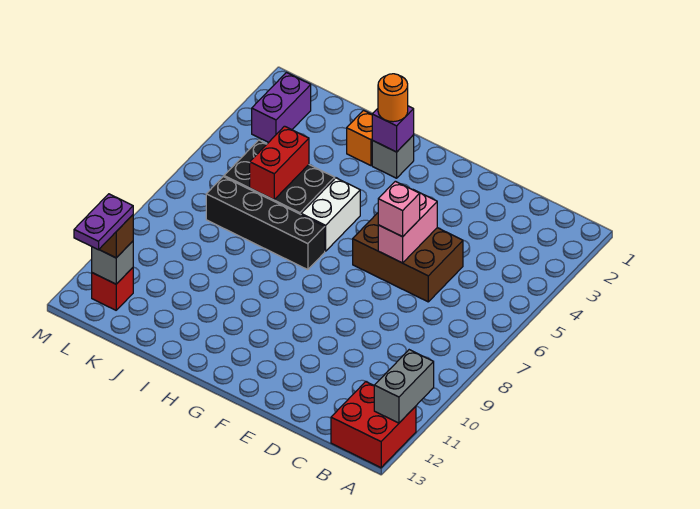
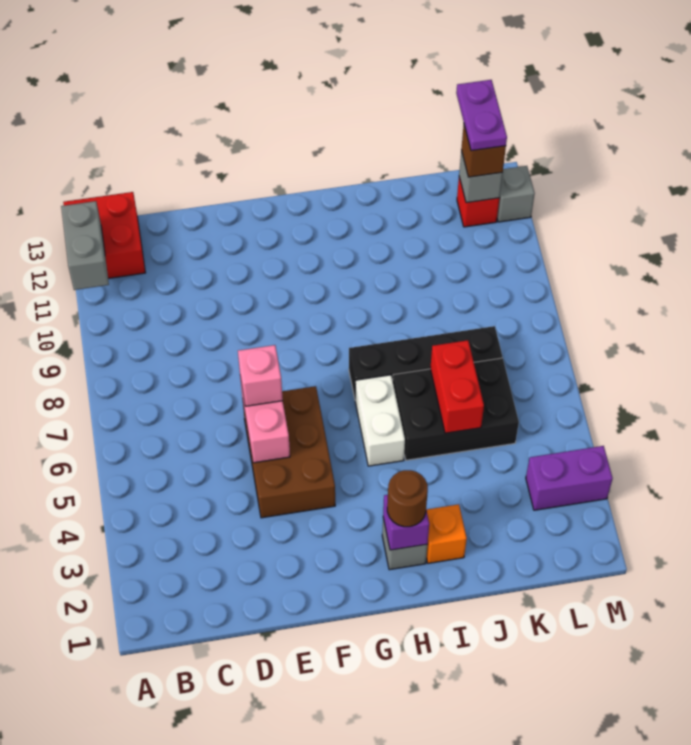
brown 2x3 brick [353,213,463,302] -> brown 2x3 brick turned to [243,386,335,518]
orange 1x1 round brick [378,74,408,122] -> brown 1x1 round brick [387,470,428,527]
purple 1x2 brick [252,72,311,142] -> purple 1x2 brick turned to [526,446,613,510]
none -> grey 1x1 brick [497,166,535,222]

